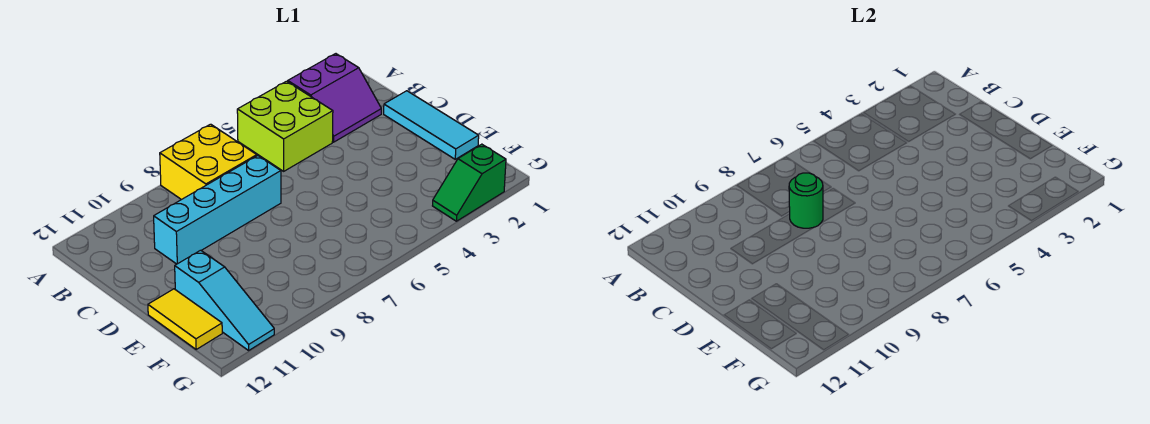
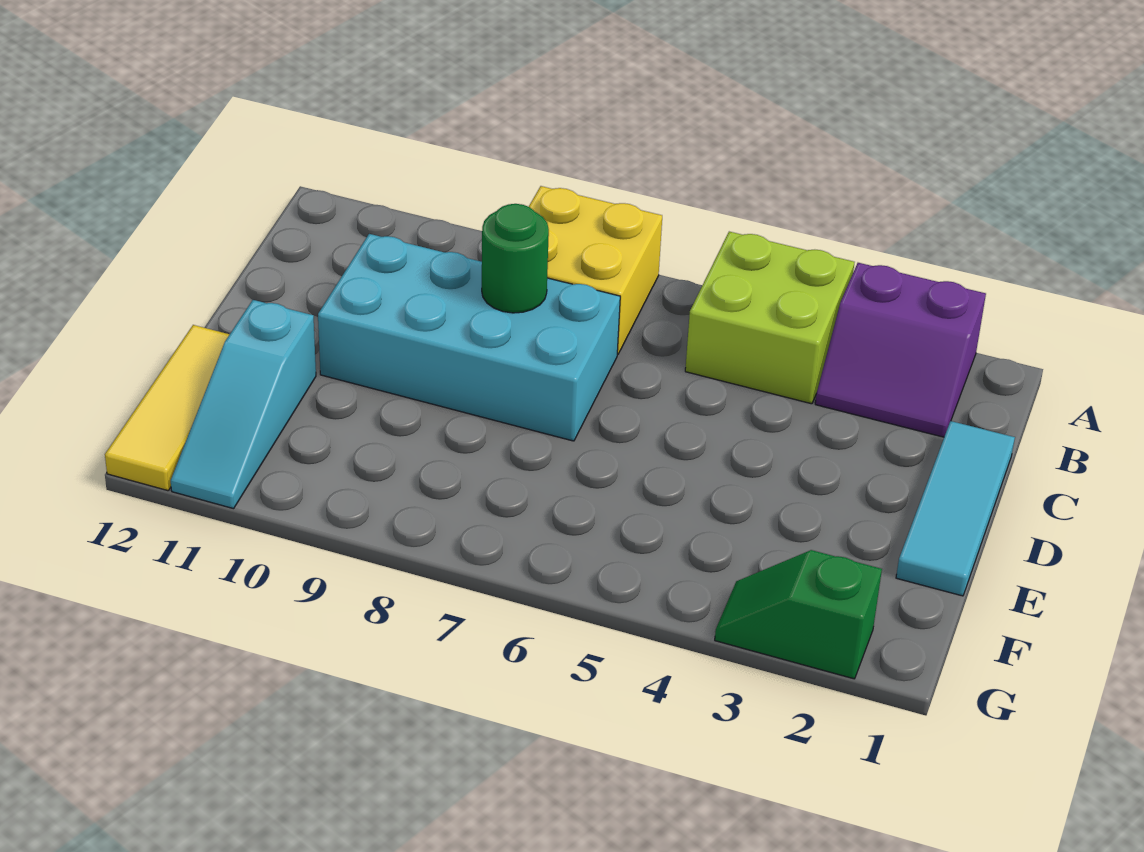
cyan 1x4 brick [154,156,281,264] -> cyan 2x4 brick [318,234,620,441]
yellow 1x2 tile [148,289,222,349] -> yellow 1x3 tile [105,325,230,491]

